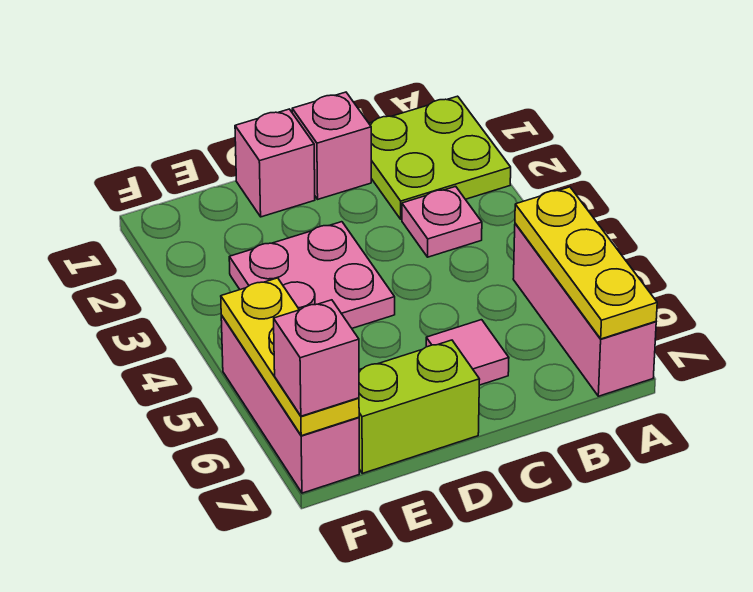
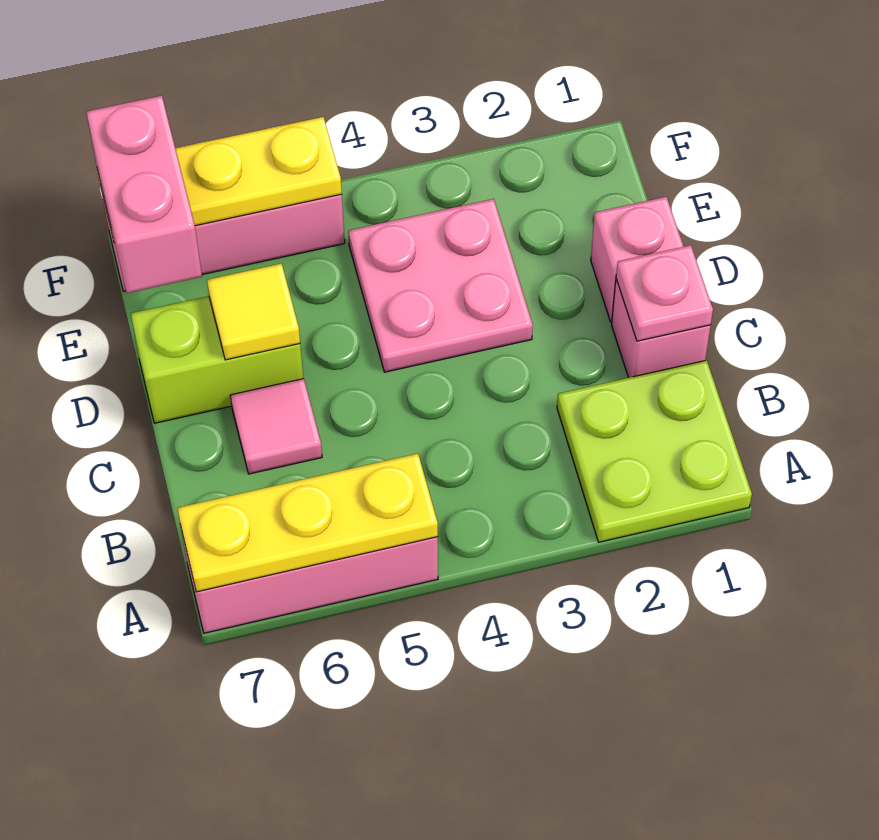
pink 1x1 plate [402,186,482,257] -> pink 1x1 plate moved to [616,245,713,341]
none -> yellow 1x1 tile [207,264,300,360]
lime 1x2 brick [359,340,480,473] -> lime 1x2 brick turned to [131,296,303,423]
pink 1x1 brick [274,300,359,416] -> pink 1x2 brick [86,96,202,293]

